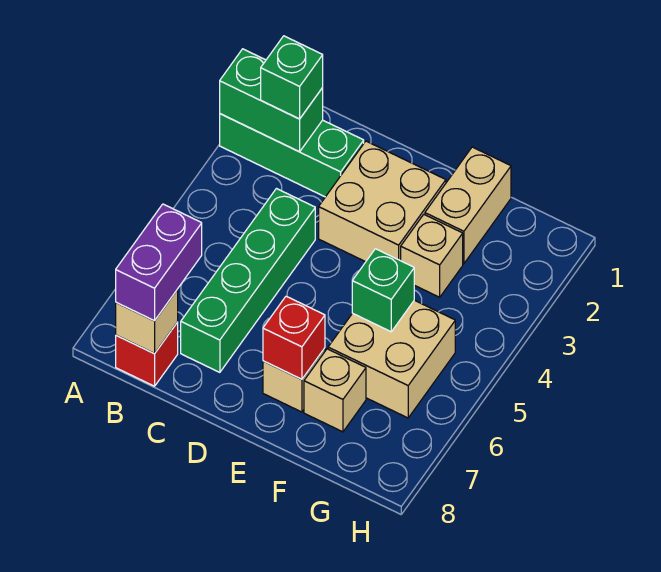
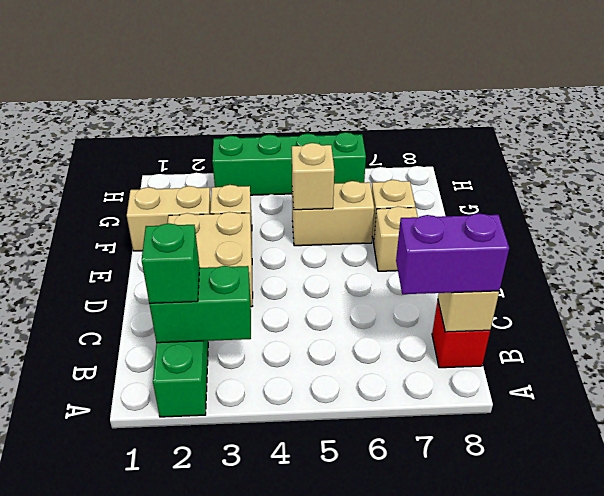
green 1x2 brick [220,49,323,152] -> green 1x2 brick turned to [149,266,251,343]
green 1x4 brick [181,189,315,372] -> green 1x4 brick moved to [213,132,366,195]
red 1x1 brick [263,296,325,379] -> none
tan 2x2 brick [328,300,455,418] -> tan 1x2 brick [292,181,374,246]
green 1x1 brick [352,249,414,332] -> tan 1x1 brick [292,143,334,210]

